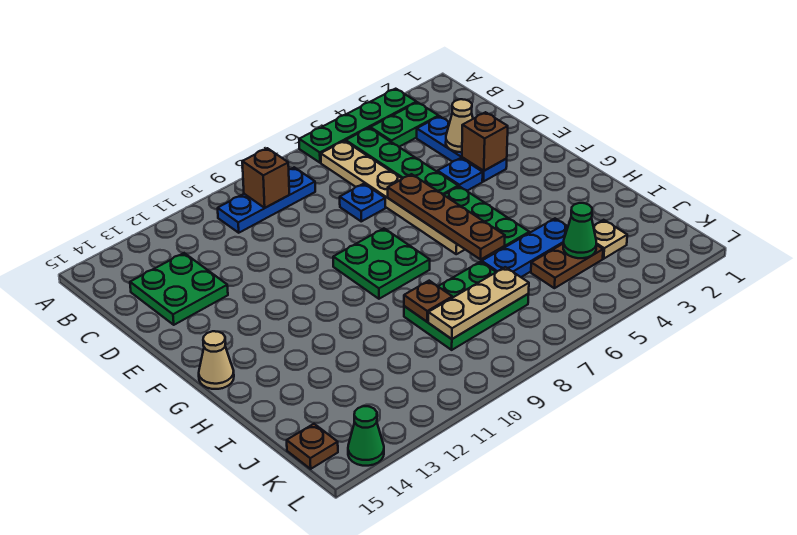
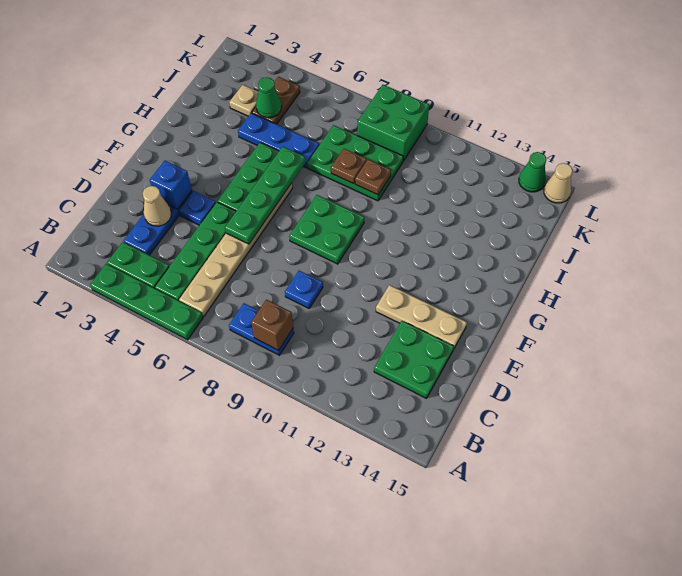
blue 1x3 plate [218,167,315,233] -> blue 1x2 plate [229,303,294,355]
blue 1x1 plate [340,184,385,221] -> blue 1x1 plate moved to [285,271,323,308]
brown 1x1 brick [462,112,508,171] -> blue 1x1 brick [150,161,192,209]
brown 1x4 plate [388,174,505,259] -> green 1x4 plate [225,147,305,244]
tan 1x1 cone [199,331,234,389] -> tan 1x1 cone moved to [544,163,573,203]
brown 1x2 plate [531,244,603,288] -> brown 1x2 plate turned to [252,77,300,124]
tan 1x3 plate [428,267,529,339] -> tan 1x3 plate moved to [376,285,467,348]
none -> green 2x2 brick [357,85,429,161]
brown 1x1 plate [287,424,338,469] -> brown 1x1 plate moved to [331,149,367,184]

